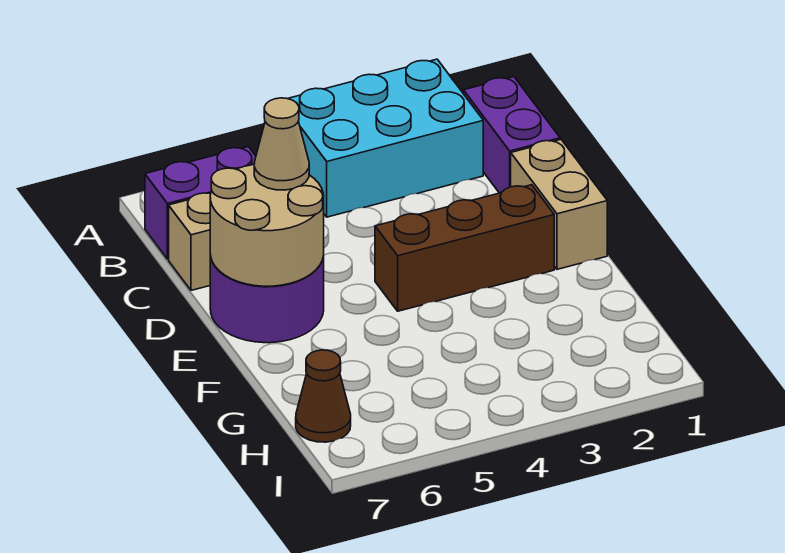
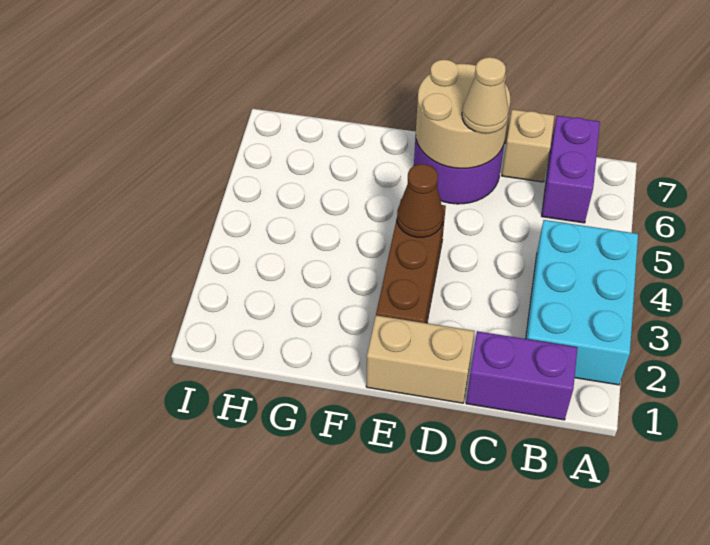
brown 1x1 cone [296,350,351,442] -> brown 1x1 cone moved to [397,164,443,237]

